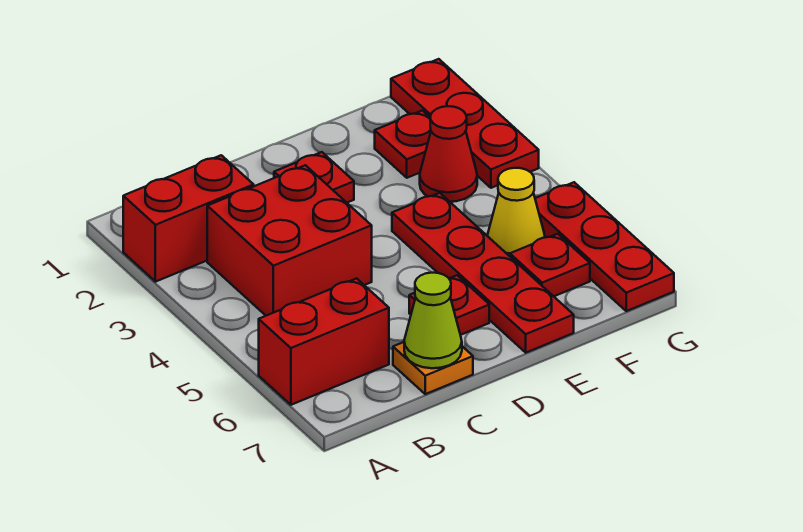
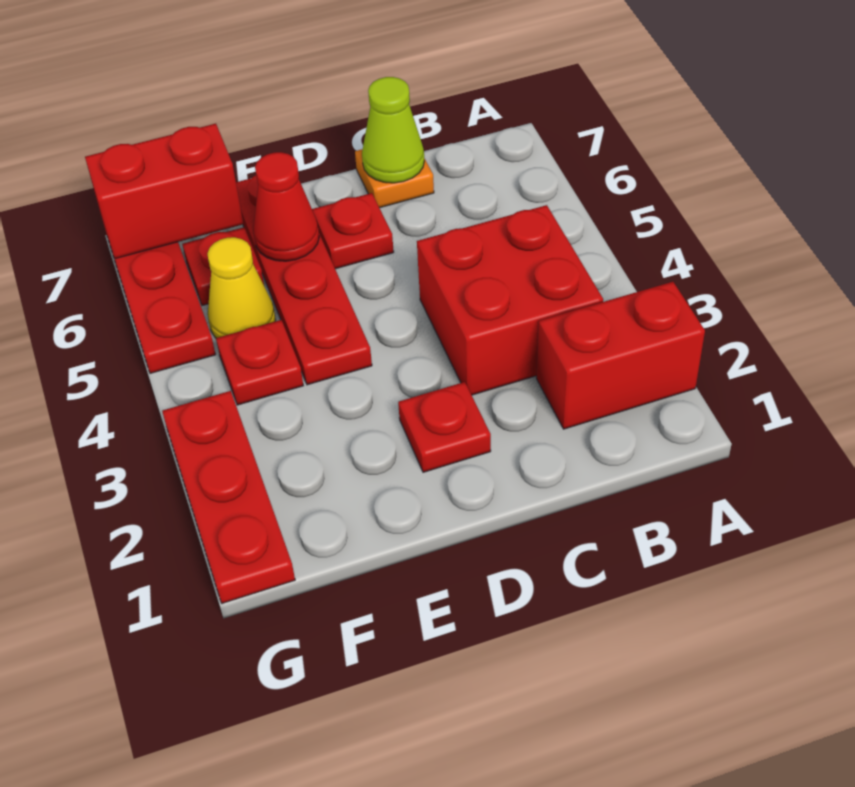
red 1x2 brick [259,278,389,405] -> red 1x2 brick moved to [85,124,243,259]
red 1x1 plate [375,111,431,178] -> red 1x1 plate moved to [216,320,303,405]
red 1x1 cone [420,106,477,202] -> red 1x1 cone moved to [253,152,319,261]

